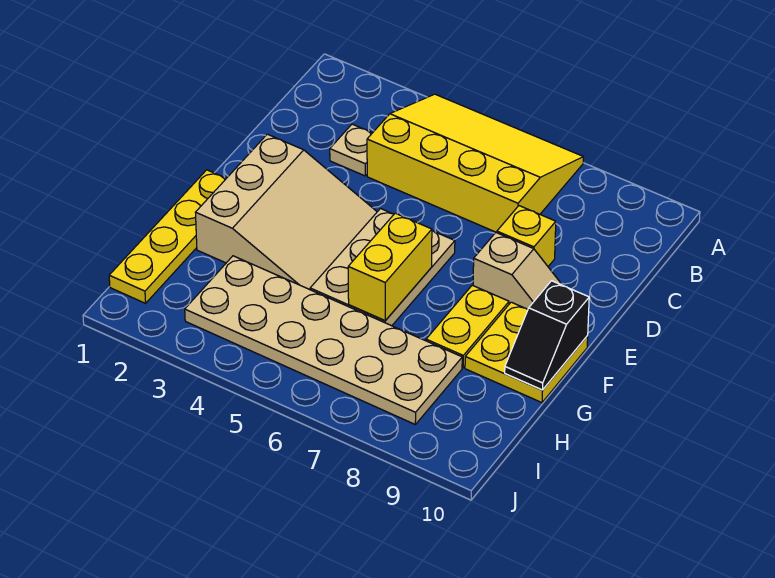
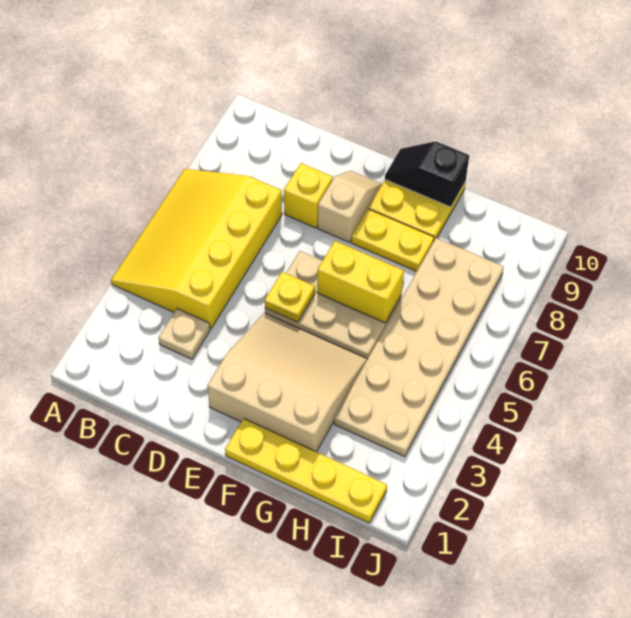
none -> yellow 1x1 plate [265,272,315,322]
black 1x2 slope [505,281,589,390] -> black 1x2 slope turned to [385,141,469,207]

